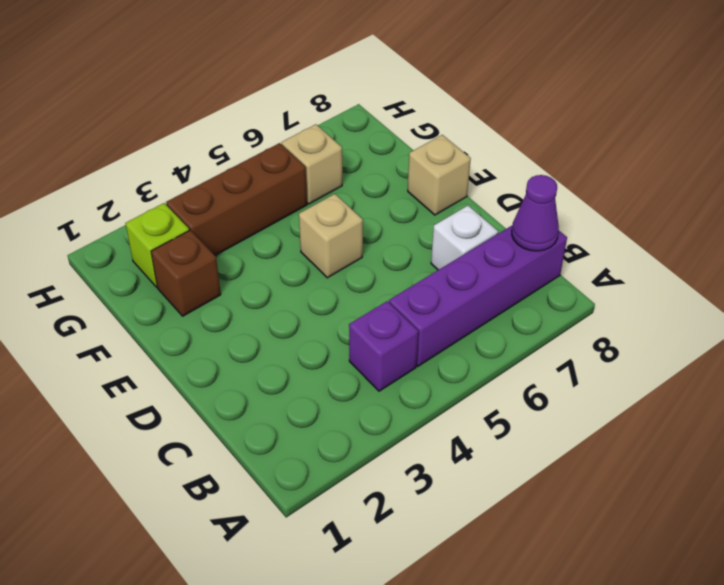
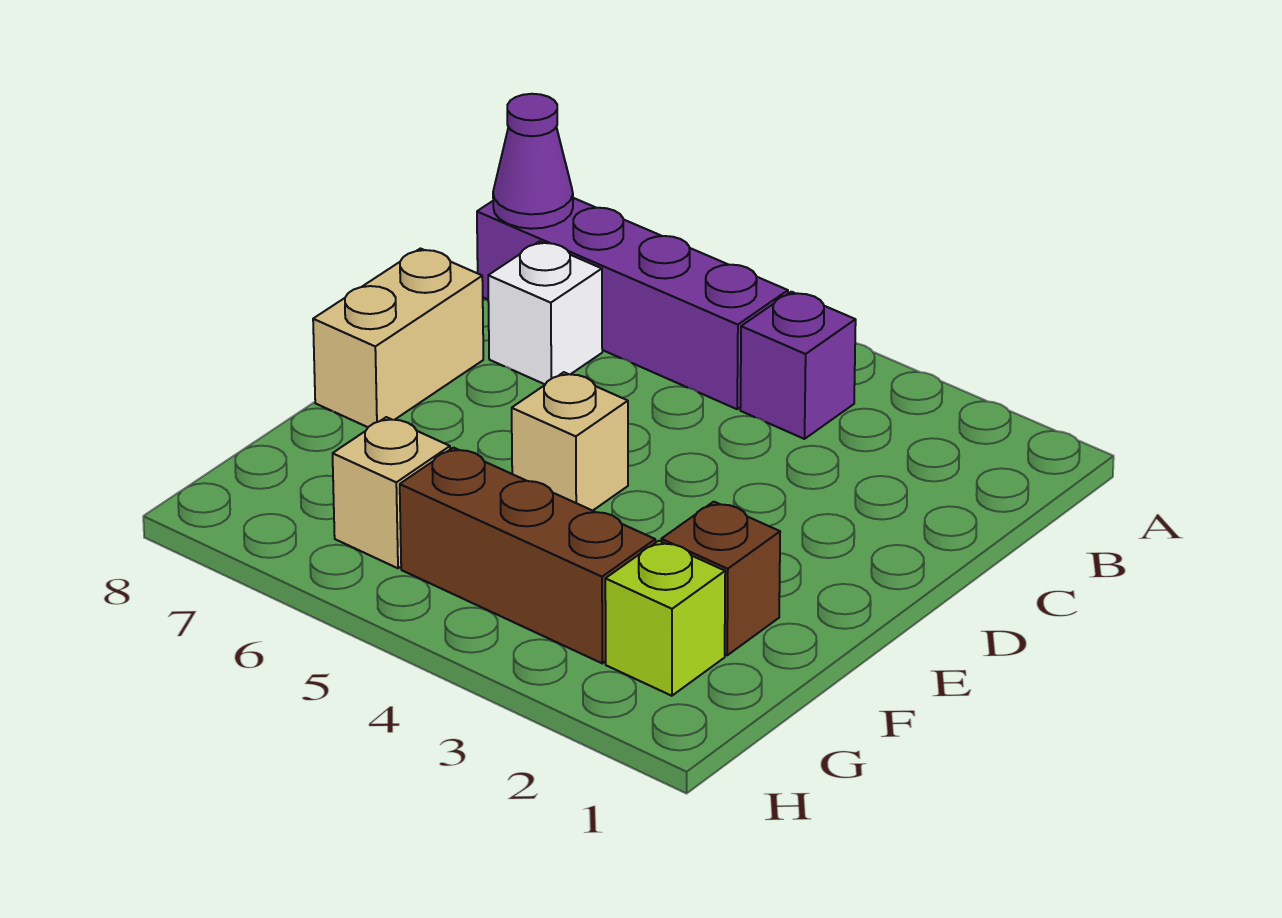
tan 1x1 brick [408,135,471,215] -> tan 1x2 brick [313,249,483,427]

